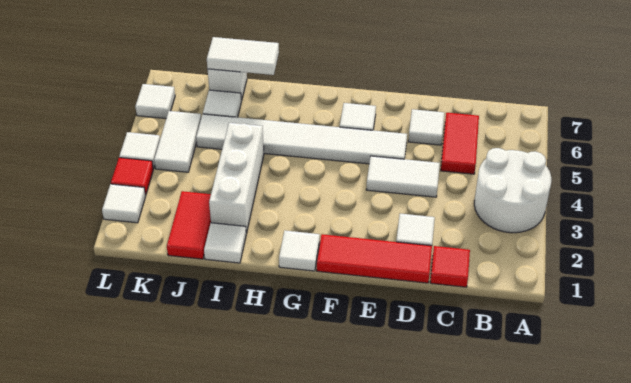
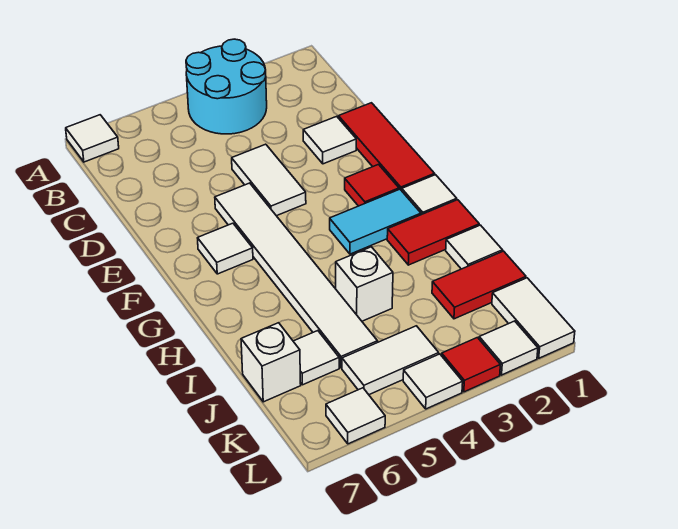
white 2x2 round brick [474,148,551,233] -> cyan 2x2 round brick [186,39,267,134]
red 1x1 tile [430,246,470,287] -> red 1x1 tile moved to [345,165,399,206]
red 1x2 tile [441,113,479,174] -> red 1x2 tile moved to [387,200,479,265]
white 1x1 tile [408,109,444,145] -> white 1x1 tile moved to [66,115,119,162]
none -> cyan 1x2 tile [330,189,421,254]
white 1x3 brick [209,123,264,234] -> white 1x1 brick [336,247,393,321]
white 1x2 tile [207,37,279,75] -> white 1x2 tile moved to [492,278,575,358]

